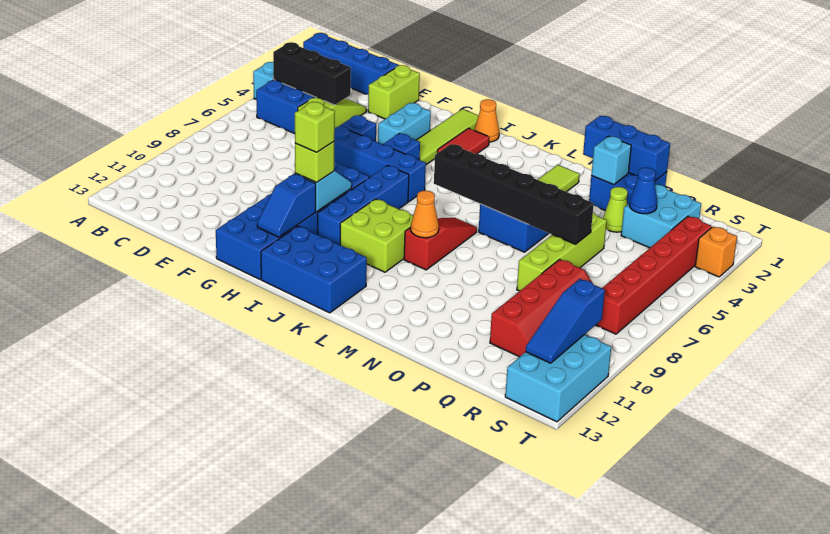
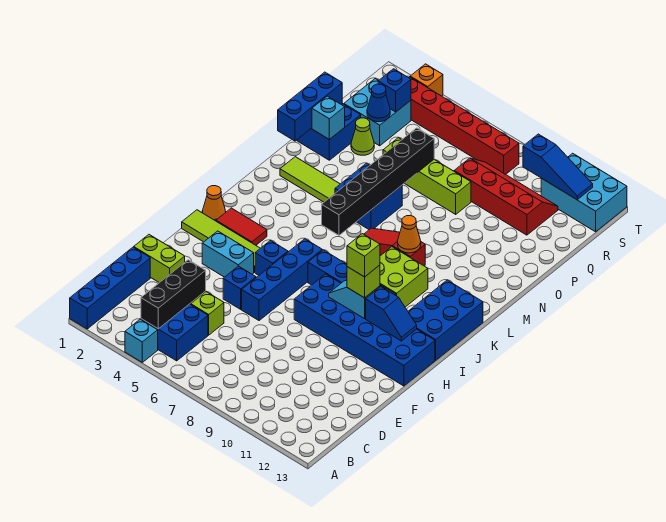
none -> blue 1x1 brick [378,69,411,112]

